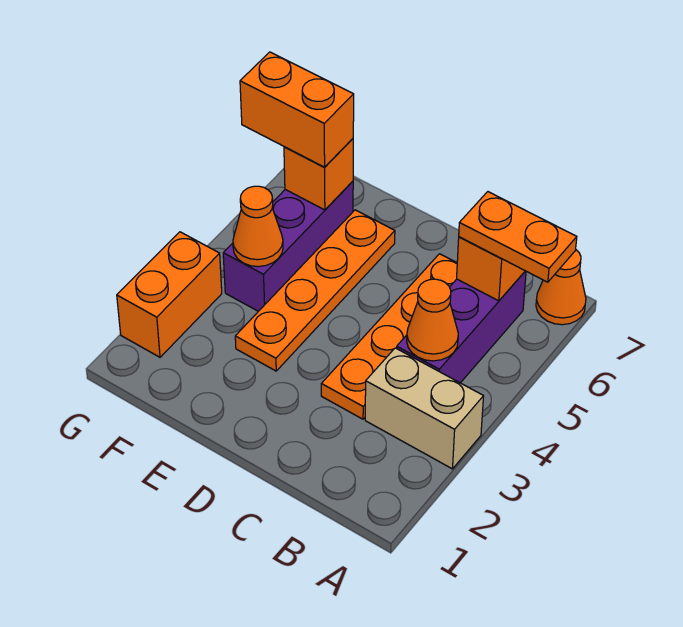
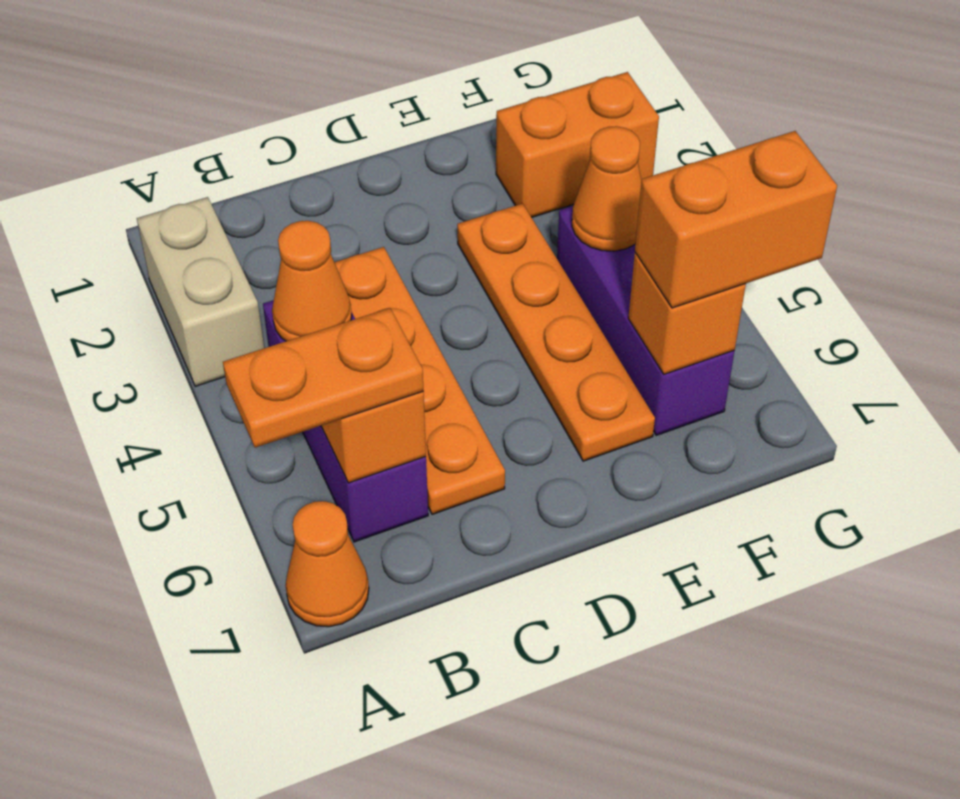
tan 1x2 brick [365,348,484,469] -> tan 1x2 brick turned to [137,197,264,386]
orange 1x2 brick [117,232,222,357] -> orange 1x2 brick turned to [496,72,659,218]

